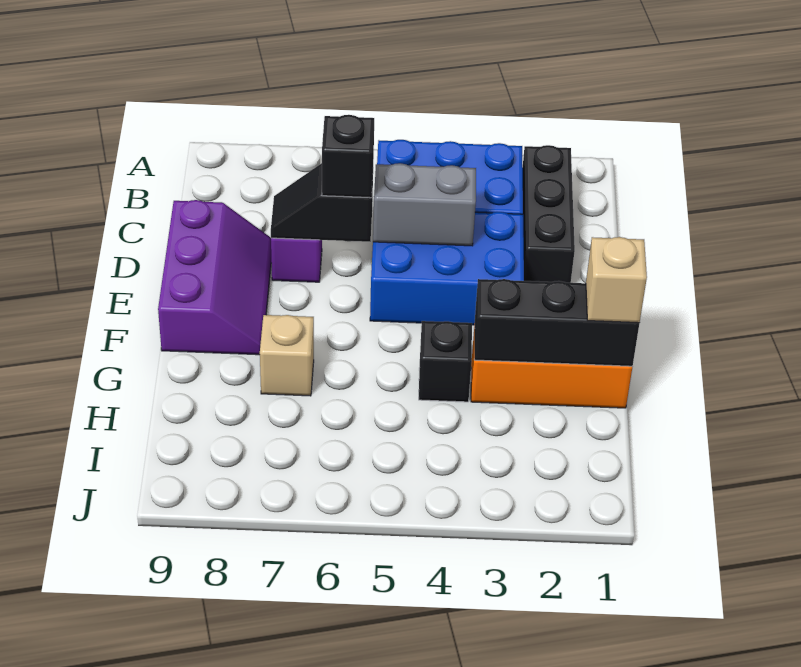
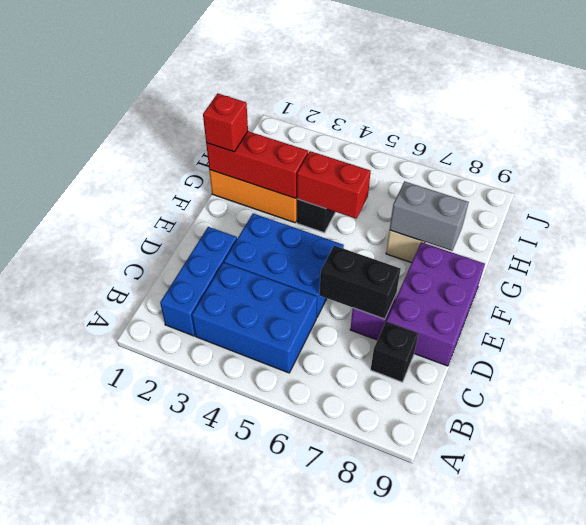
black 1x3 brick [523,145,575,283] -> blue 1x3 brick [160,227,237,336]
grey 1x2 brick [373,163,476,246] -> grey 1x2 brick moved to [390,181,469,251]
black 1x2 slope [271,163,373,242] -> black 1x2 brick [320,246,401,319]
black 1x1 brick [322,115,374,198] -> black 1x1 brick moved to [371,322,419,382]
purple 2x3 slope [158,200,271,355] -> purple 2x3 brick [386,242,485,366]
black 1x3 brick [474,279,639,366] -> red 1x3 brick [206,131,308,198]
tan 1x1 brick [586,237,647,323] -> red 1x1 brick [203,93,248,152]
none -> red 1x2 brick [297,151,371,219]

